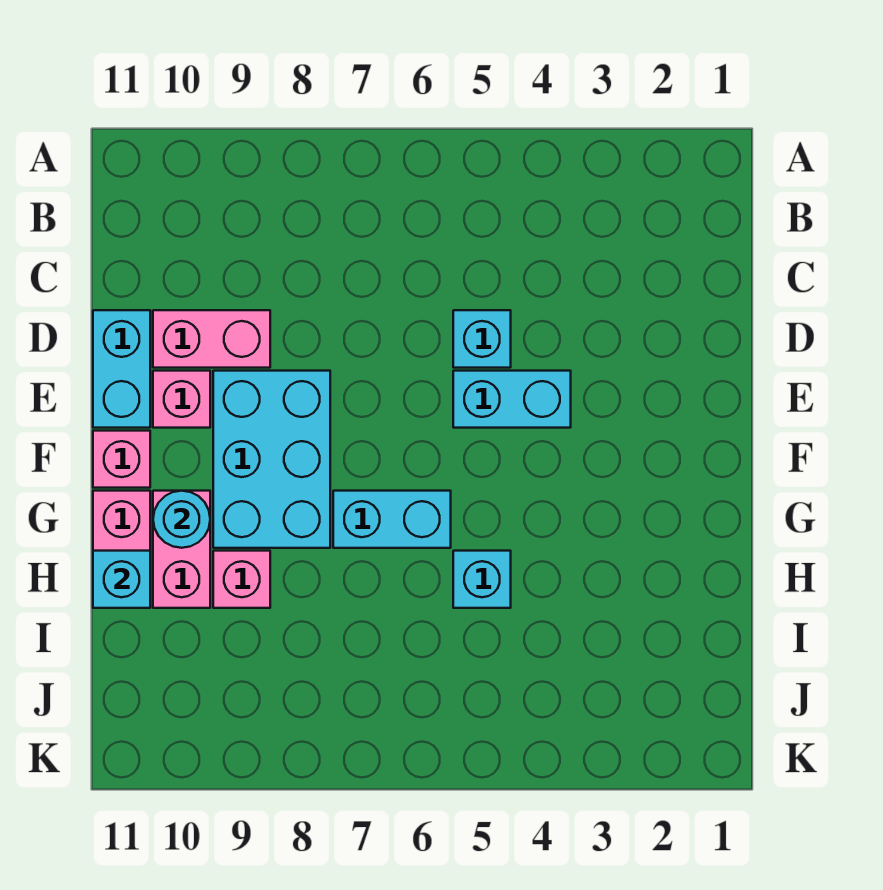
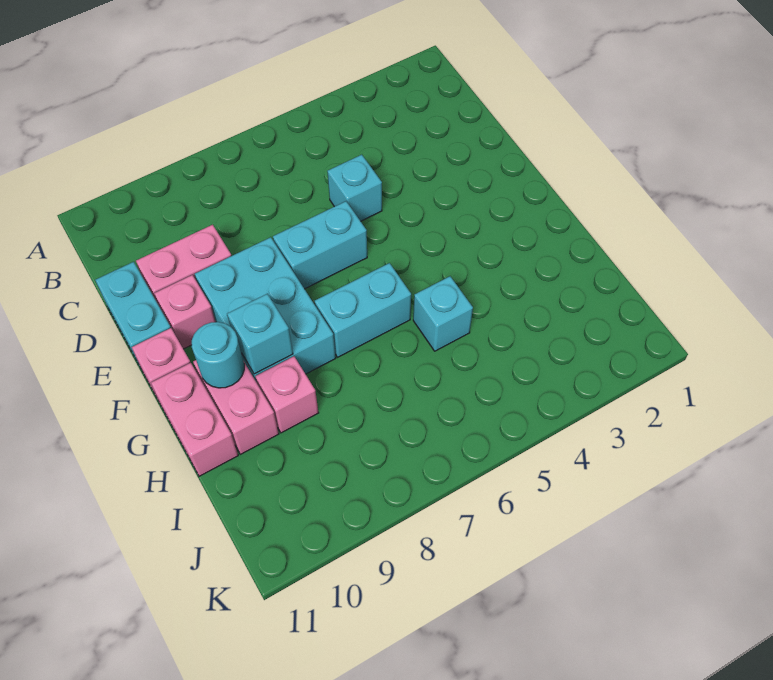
cyan 1x2 brick [453,371,571,428] -> cyan 1x2 brick moved to [273,201,367,289]
cyan 1x1 brick [93,551,150,608] -> cyan 1x1 brick moved to [227,294,293,374]

